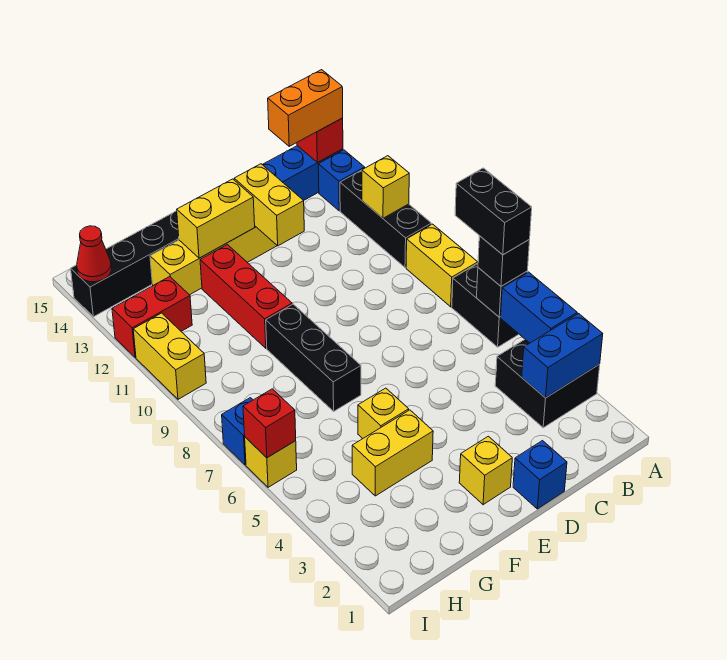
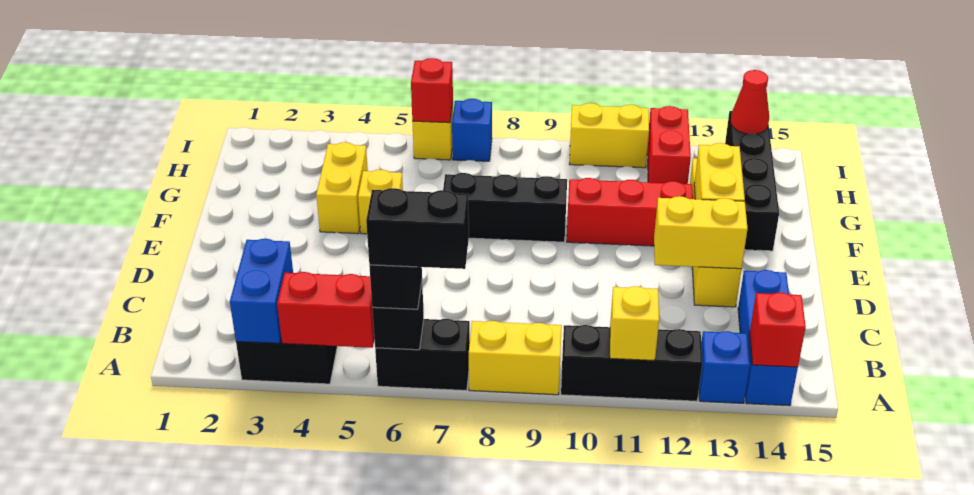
blue 1x2 brick [501,272,577,343] -> red 1x2 brick [277,272,374,348]
orange 1x2 brick [268,70,343,146] -> none
blue 1x1 brick [513,441,567,509] -> none
yellow 1x1 brick [459,436,512,505] -> none

